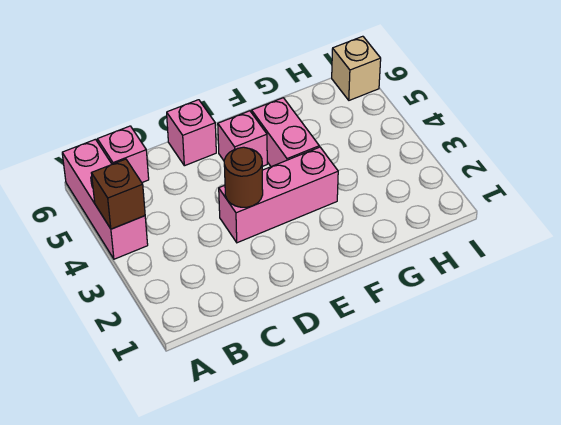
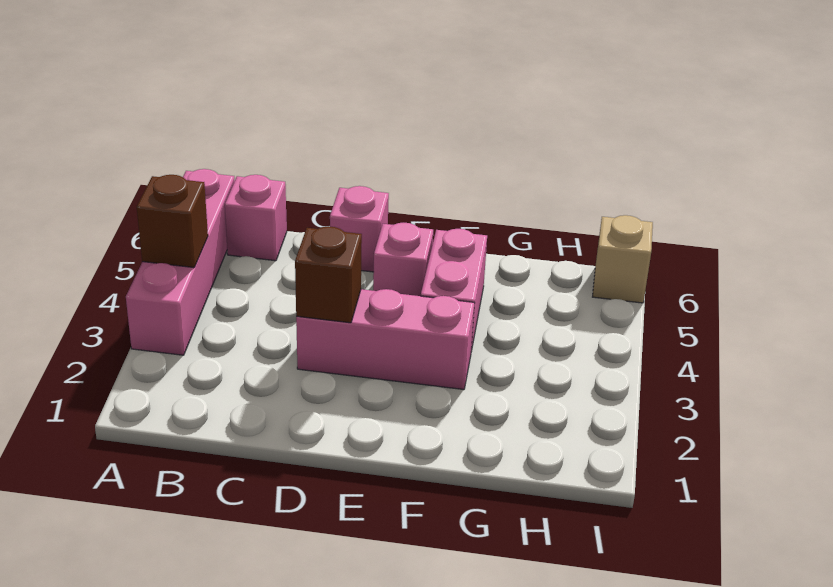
pink 1x3 brick [62,139,148,259] -> pink 1x4 brick [126,169,235,355]
brown 1x1 round brick [224,147,263,207] -> brown 1x1 brick [295,226,362,323]

